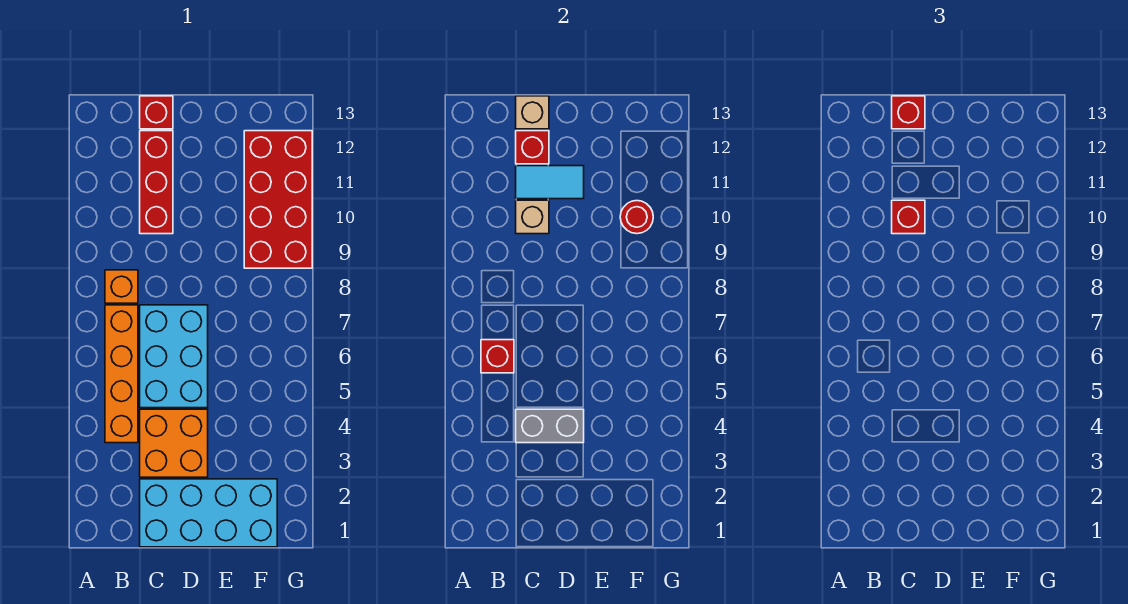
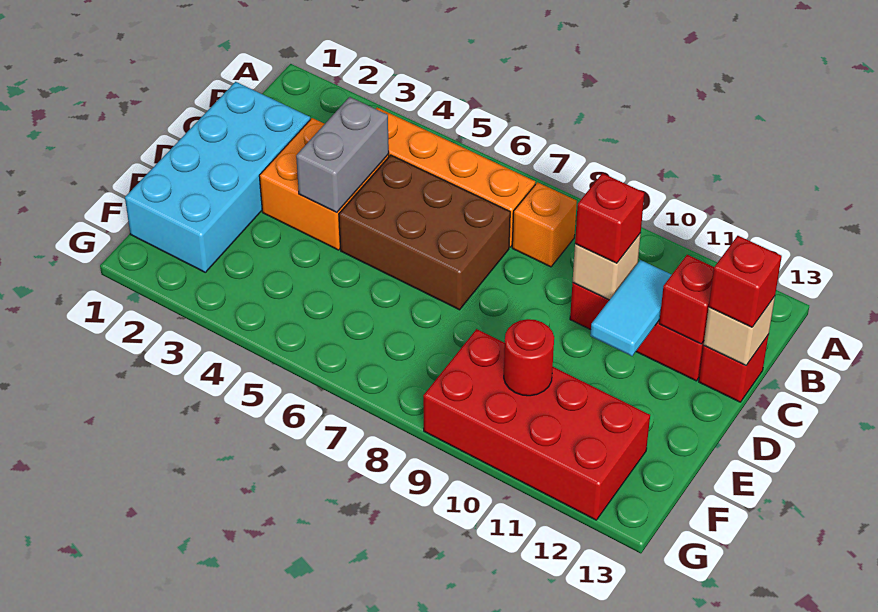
red 1x1 brick [481,340,514,373] -> none
cyan 2x3 brick [140,305,208,408] -> brown 2x3 brick [339,155,510,310]

